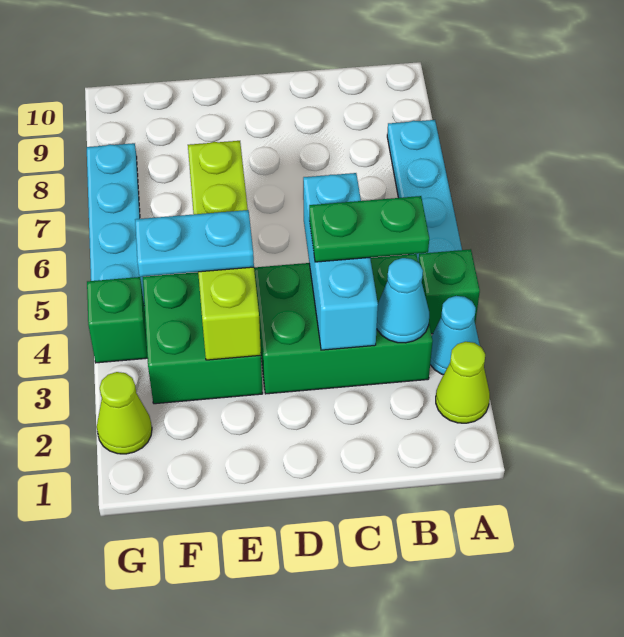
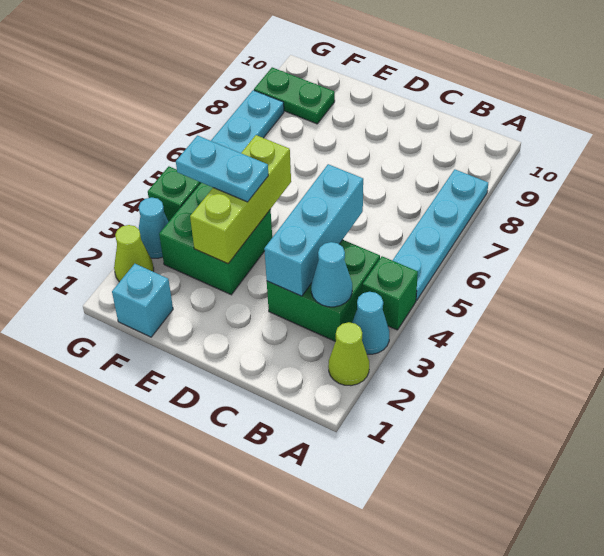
green 2x3 brick [254,254,433,394] -> green 2x2 brick [267,240,380,341]
green 1x2 plate [309,196,429,262] -> green 1x2 plate moved to [254,67,335,124]
lime 1x4 brick [188,141,261,360] -> lime 1x3 brick [190,135,291,264]
none -> cyan 1x1 brick [112,264,173,337]
none -> cyan 1x1 cone [139,197,169,258]

